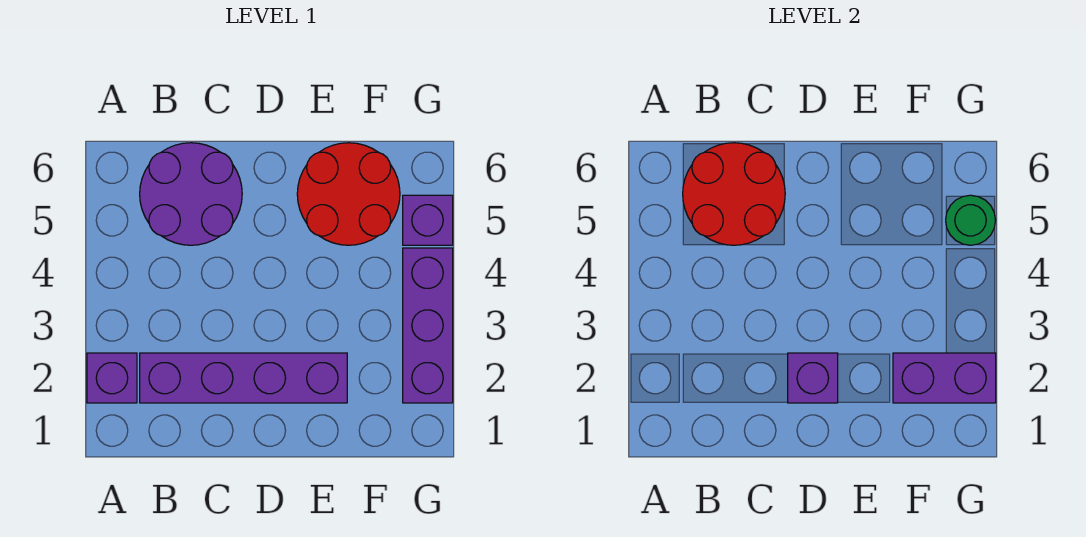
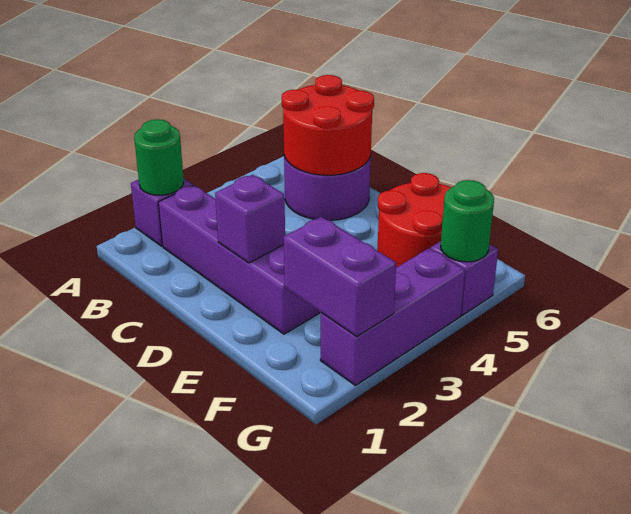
none -> green 1x1 round brick [134,119,184,195]

